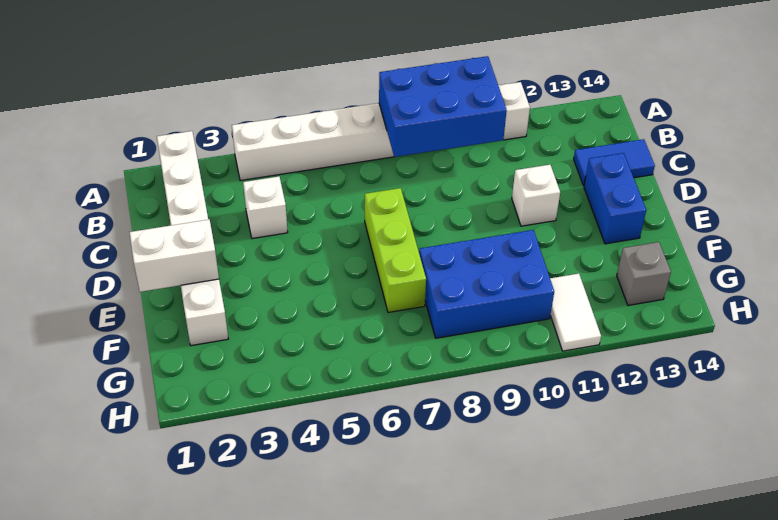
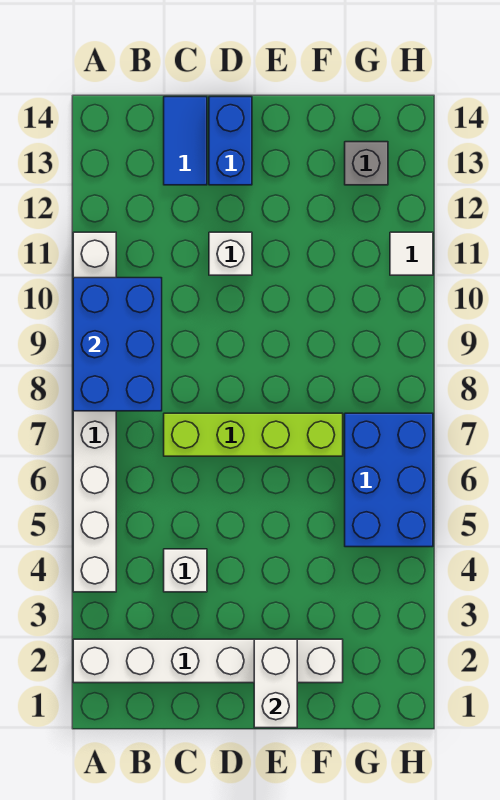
lime 1x3 brick [365,188,426,312] -> lime 1x4 brick [164,413,343,456]
blue 1x2 brick [584,153,646,244] -> blue 1x2 brick turned to [209,97,252,185]
blue 2x3 brick [419,230,554,338] -> blue 2x3 brick moved to [345,413,433,547]
white 1x2 tile [550,274,601,351] -> white 1x1 tile [390,232,433,275]

